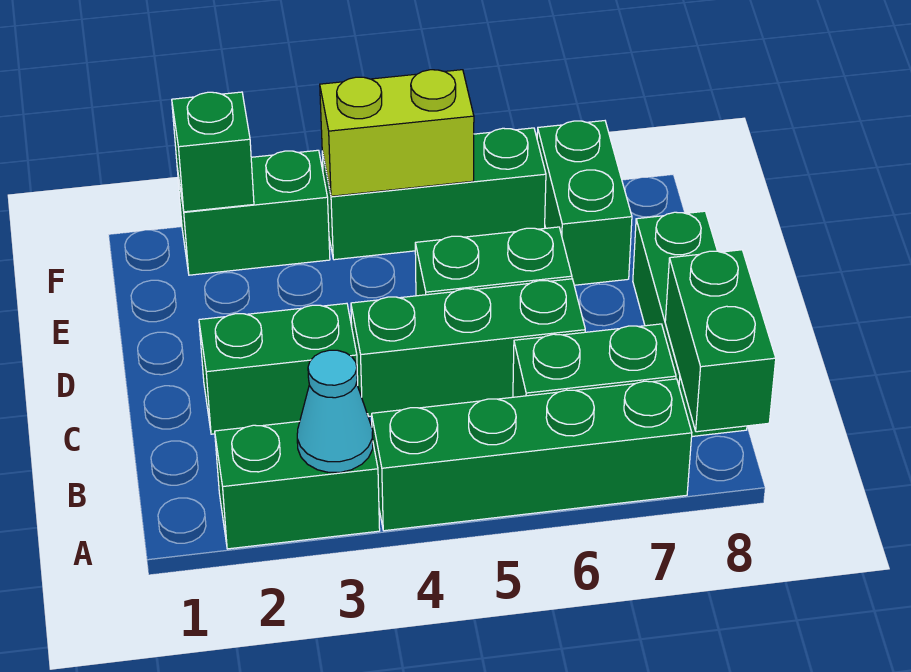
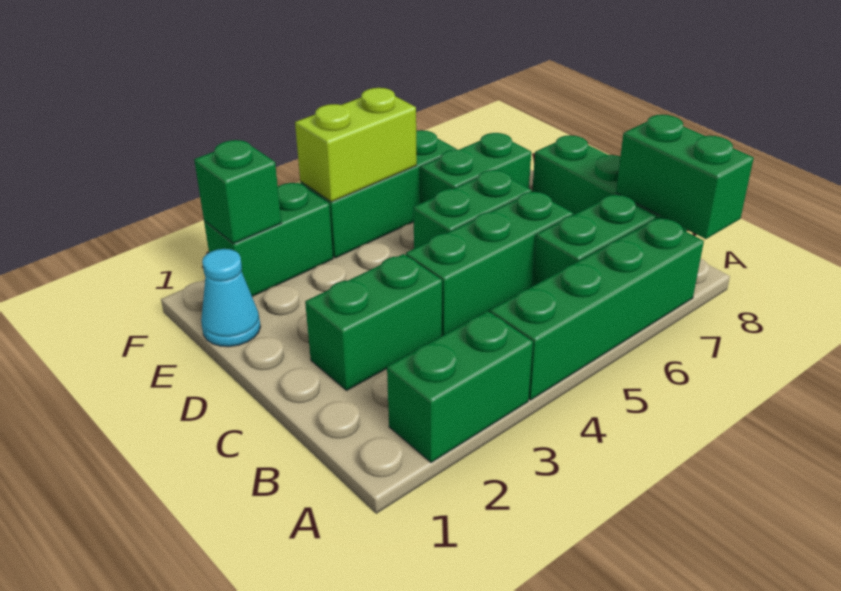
cyan 1x1 cone [297,350,373,472] -> cyan 1x1 cone moved to [201,249,260,347]
green 1x2 brick [537,121,632,285] -> green 1x2 brick turned to [420,133,531,203]

